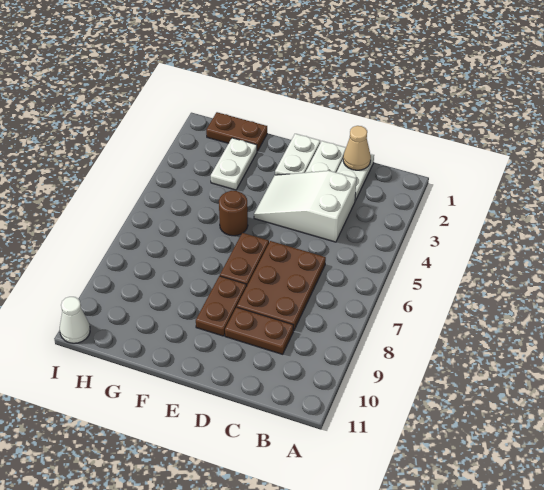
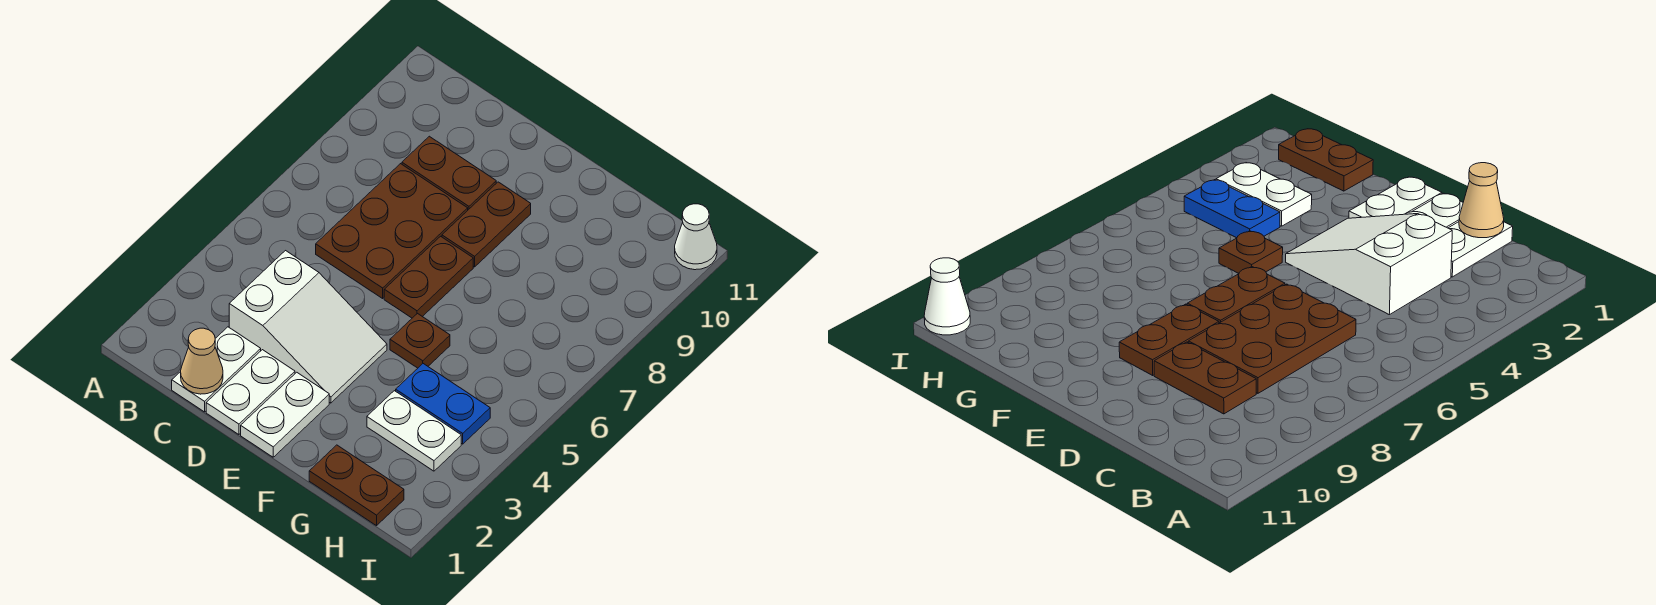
brown 1x1 round brick [219,191,248,236] -> brown 1x1 plate [390,314,450,368]
white 1x2 plate [211,138,257,190] -> white 1x2 plate turned to [367,391,461,471]
none -> blue 1x2 plate [396,364,490,444]

